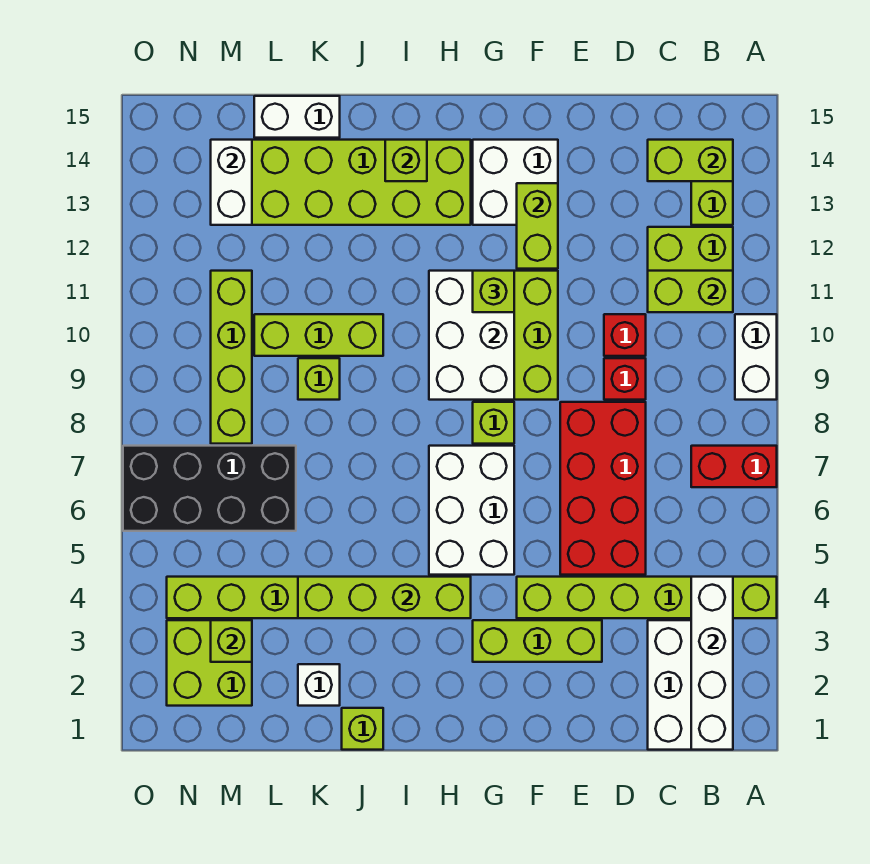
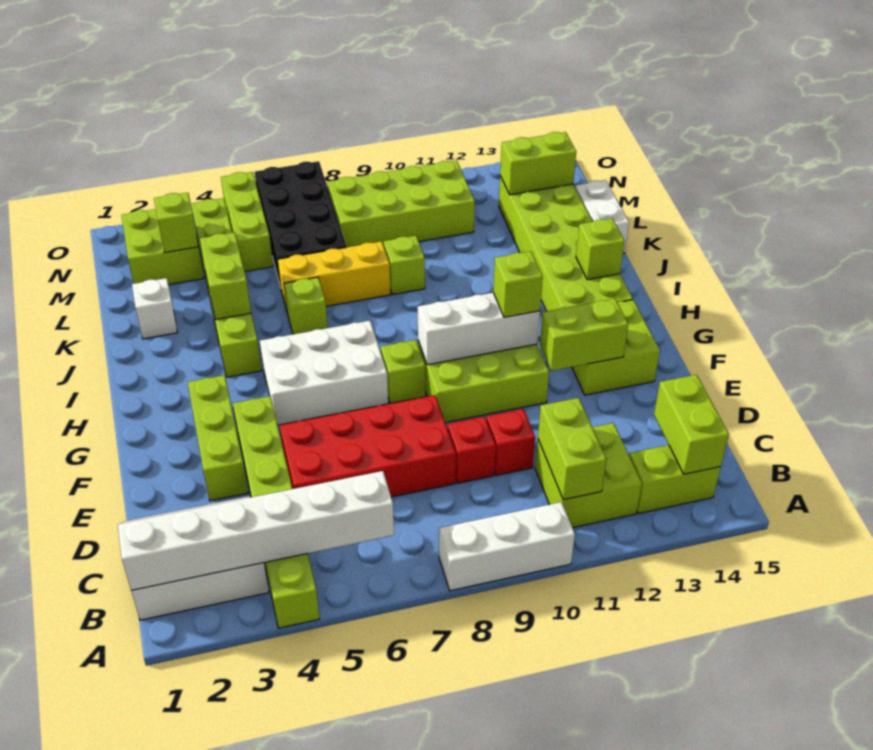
red 1x2 brick [691,446,777,487] -> none
white 1x2 brick [735,314,777,400] -> white 1x3 brick [439,502,575,591]
white 1x4 brick [691,577,733,750] -> white 1x6 brick [118,471,394,590]
white 2x2 brick [473,140,558,225] -> lime 2x2 brick [572,300,660,395]
white 2x3 brick [429,271,514,400] -> white 1x3 brick [418,293,540,365]
lime 1x4 brick [298,577,471,618] -> lime 1x2 brick [200,233,251,320]
lime 1x1 brick [342,708,383,750] -> lime 1x1 brick moved to [284,277,328,334]
lime 1x3 brick [254,314,383,356] -> lime 1x3 brick moved to [221,172,273,272]
none -> yellow 1x3 brick [278,242,391,310]
lime 1x4 brick [211,271,252,444] -> lime 2x4 brick [327,161,475,247]
white 1x2 brick [211,140,252,225] -> lime 1x2 brick [500,132,576,195]

